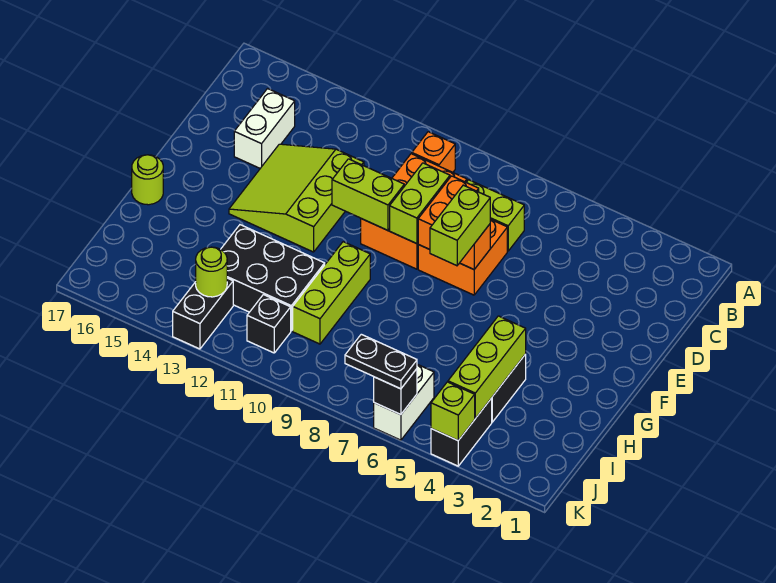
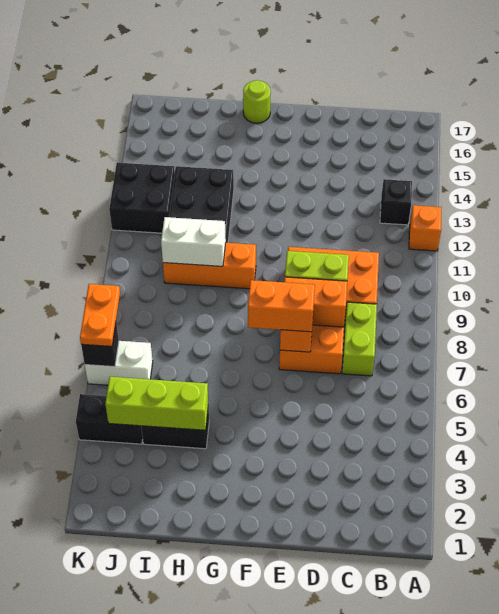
orange 1x1 brick [412,132,455,172] -> orange 1x1 brick moved to [409,205,442,251]
white 1x2 brick [234,89,295,168] -> white 1x2 brick moved to [161,217,226,266]
lime 3x3 slope [229,144,364,252] -> none
lime 1x2 brick [430,185,490,266] -> orange 1x2 brick [248,280,315,332]
lime 1x2 brick [332,159,404,230] -> none
lime 1x3 brick [293,242,370,344] -> orange 1x3 brick [163,243,256,289]
black 1x1 brick [247,295,291,353] -> black 1x1 brick moved to [380,179,412,225]
black 1x2 brick [173,278,233,349] -> black 2x2 brick [109,163,175,233]
lime 1x1 round brick [196,247,227,297] -> none
lime 1x1 brick [431,382,475,440] -> none
black 1x2 plate [345,334,417,389] -> orange 1x2 plate [80,284,120,346]

